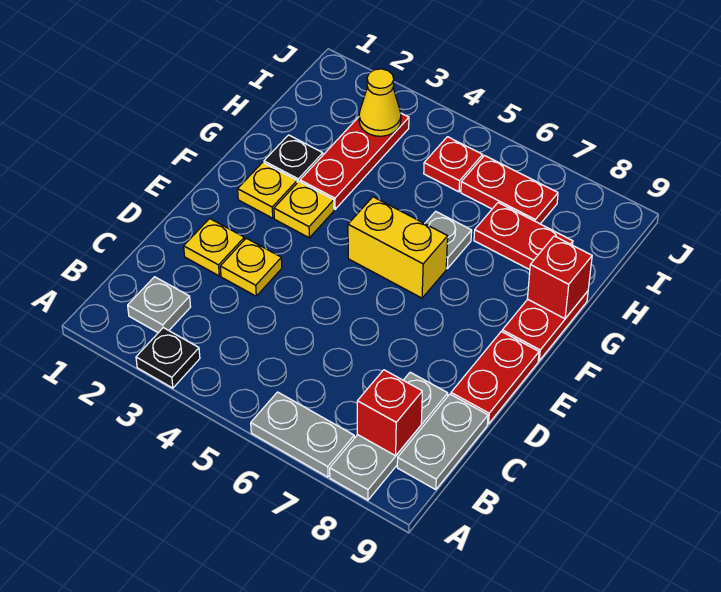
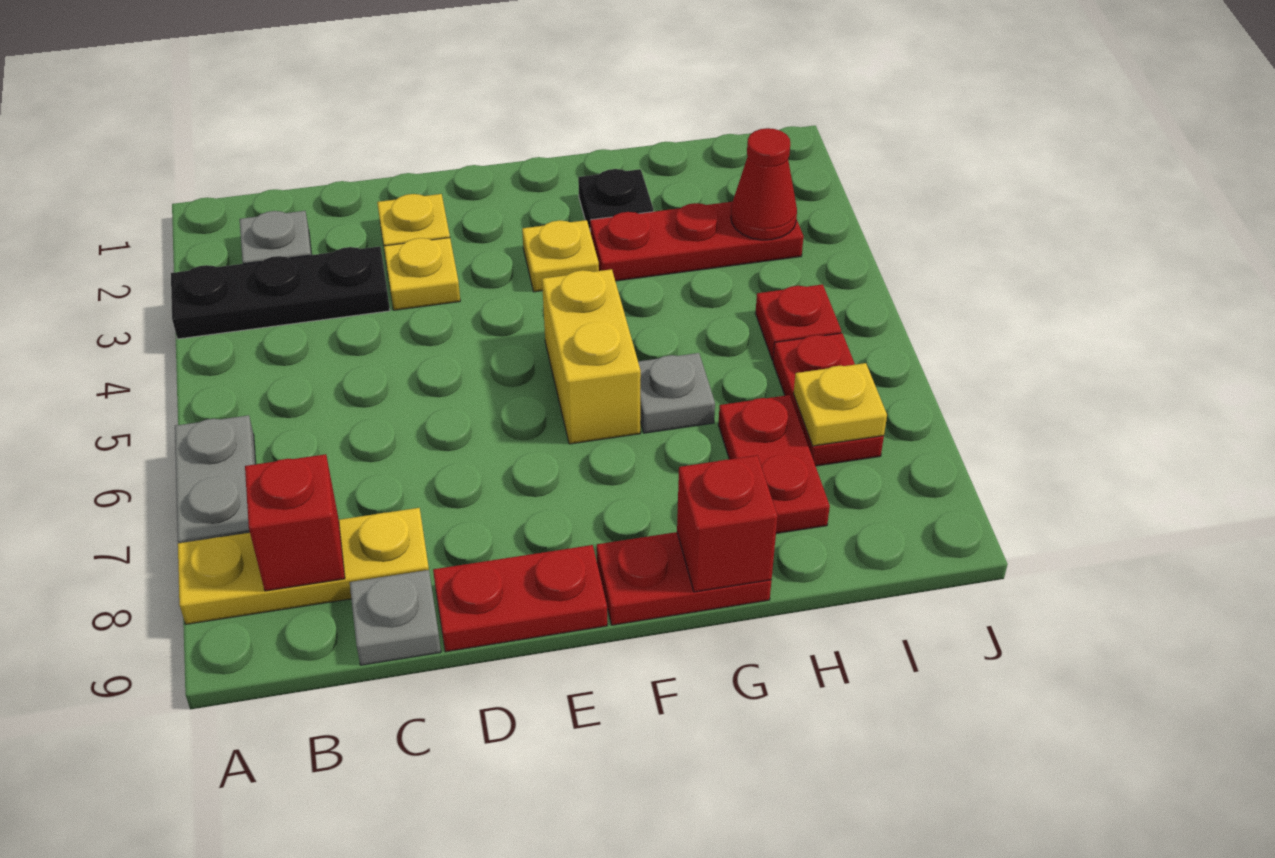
black 1x1 plate [136,328,200,388] -> black 1x3 plate [171,246,390,339]
grey 1x3 plate [330,372,448,500] -> yellow 1x3 plate [178,508,429,624]
grey 1x2 plate [397,394,488,490] -> grey 1x1 plate [350,570,441,665]
yellow 1x1 plate [238,162,297,218] -> yellow 1x1 plate moved to [794,363,887,446]
yellow 1x1 cone [359,69,401,136] -> red 1x1 cone [731,128,797,240]

